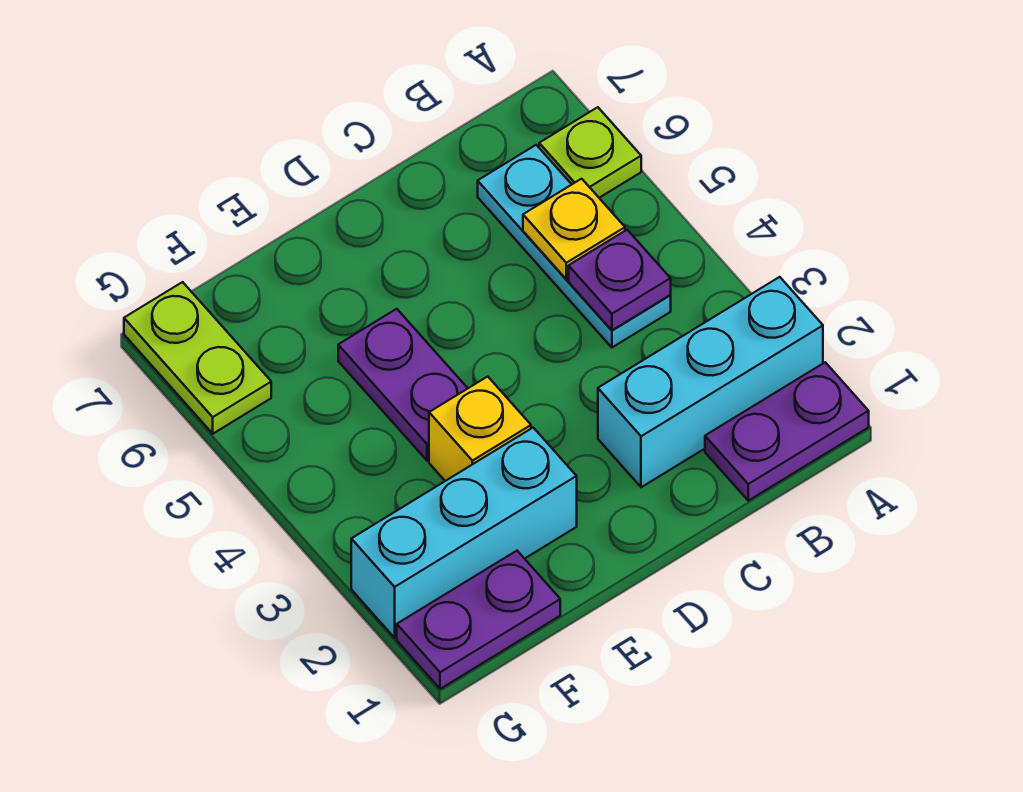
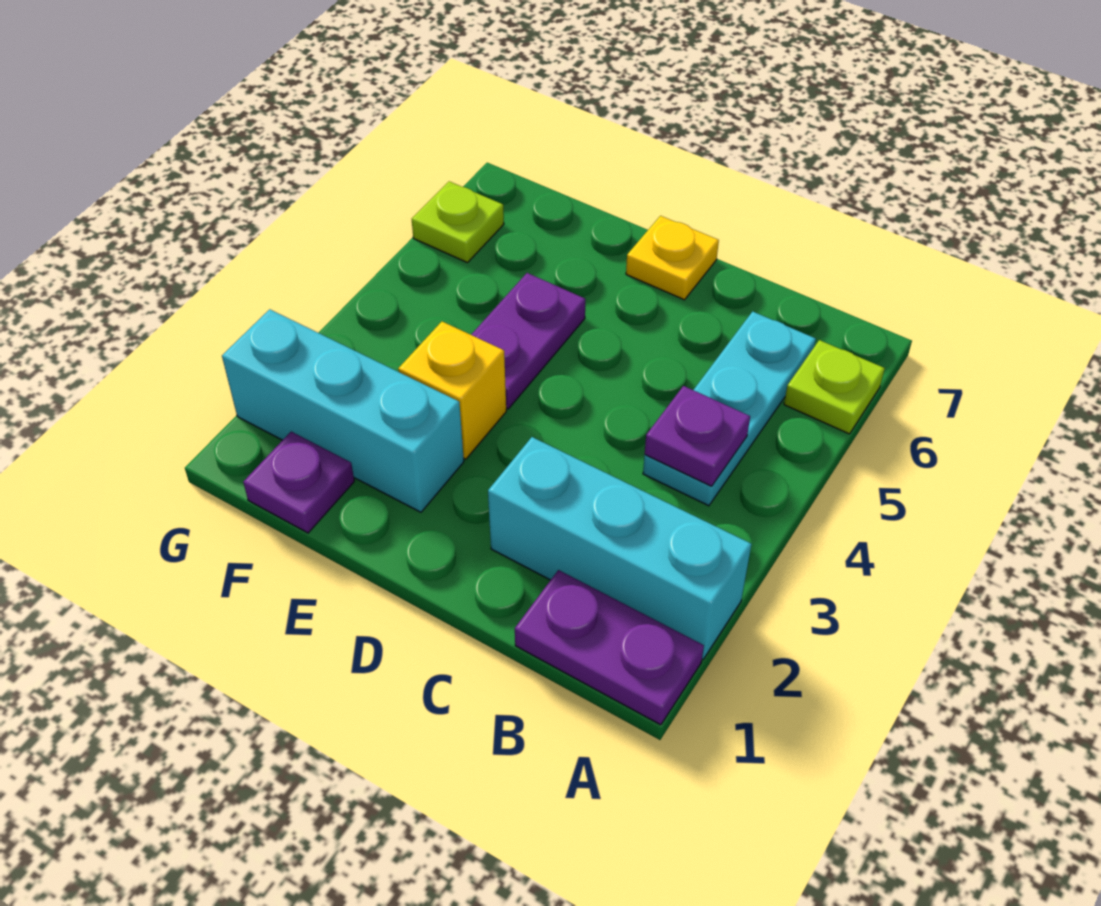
yellow 1x1 plate [523,179,625,279] -> yellow 1x1 plate moved to [626,216,719,300]
purple 1x2 plate [397,551,560,689] -> purple 1x1 plate [243,432,354,533]
lime 1x2 plate [124,282,271,434] -> lime 1x1 plate [412,181,504,263]

